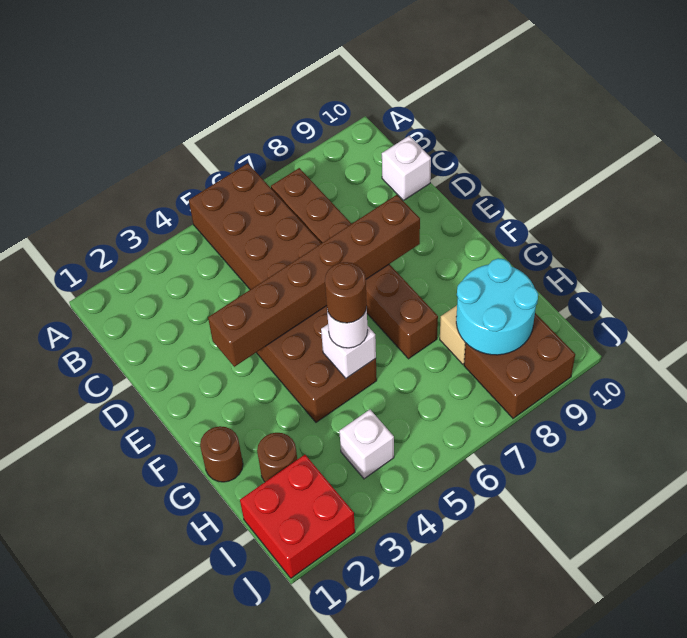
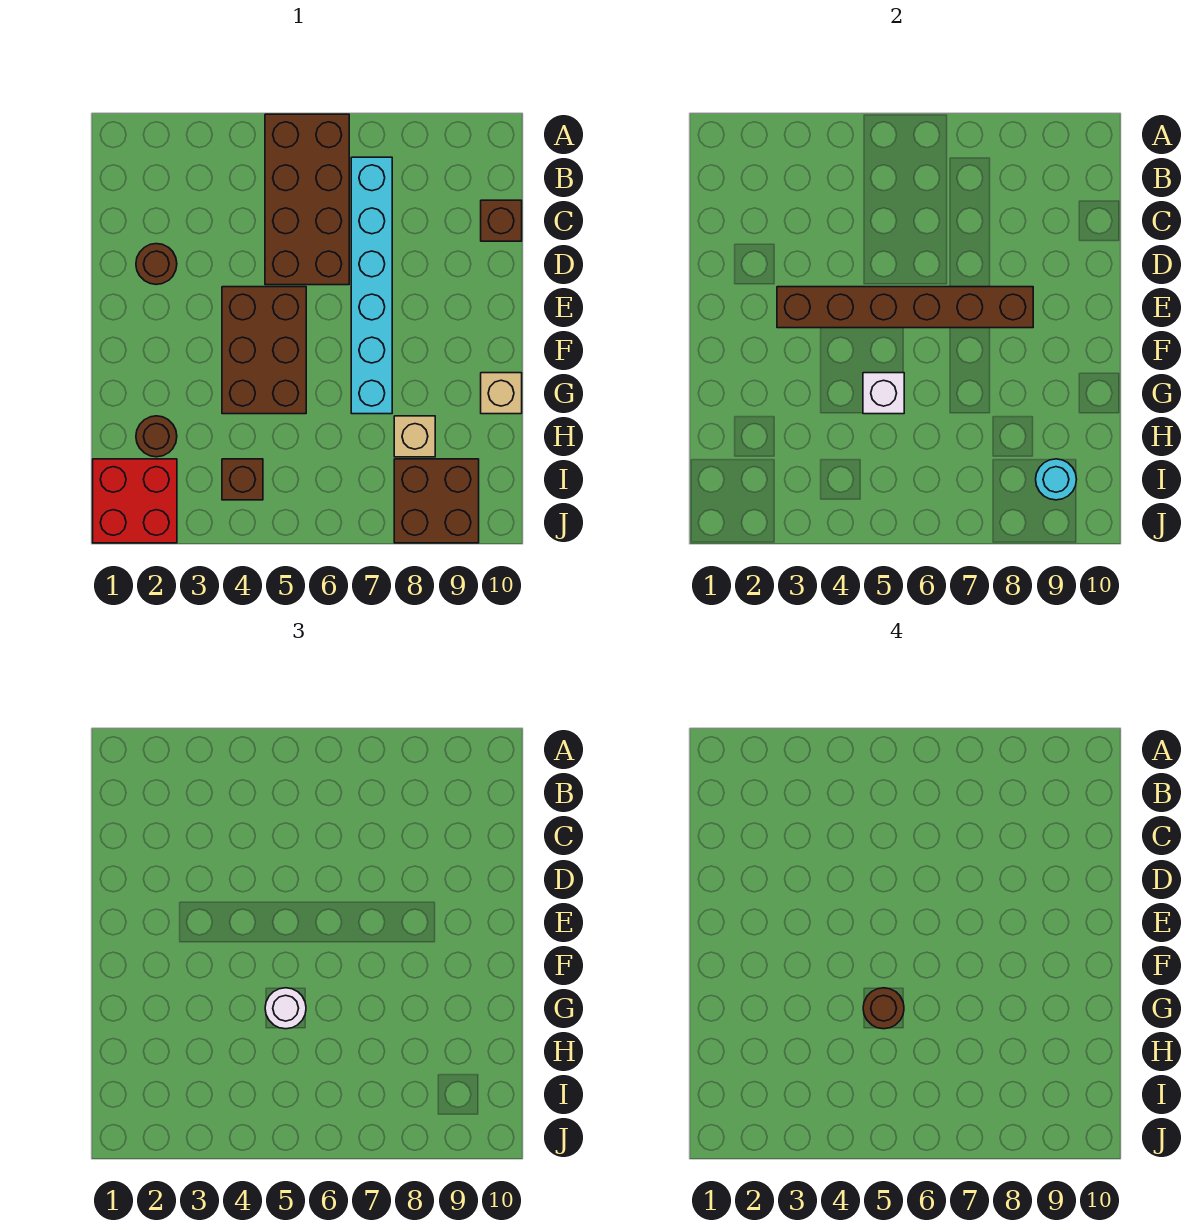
brown 1x6 brick [271,168,438,359] -> cyan 1x6 brick [351,157,392,414]
white 1x1 brick [382,136,431,201] -> brown 1x1 brick [481,200,522,241]
brown 1x1 round brick [200,426,243,482] -> brown 1x1 round brick moved to [136,244,177,285]
none -> tan 1x1 brick [481,373,522,414]
cyan 2x2 round brick [456,258,538,355] -> cyan 1x1 round brick [1036,459,1077,500]
white 1x1 brick [339,410,394,479] -> brown 1x1 brick [222,459,263,500]

